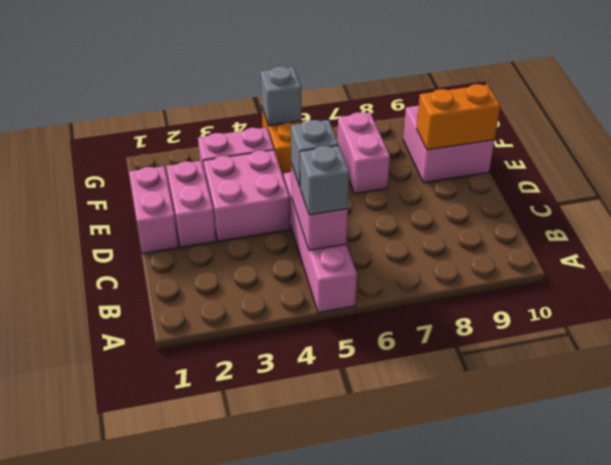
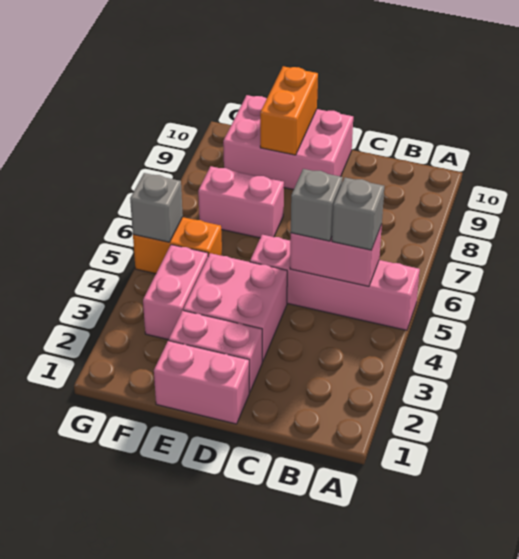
pink 2x2 brick [403,106,495,183] -> pink 2x3 brick [223,95,353,190]

